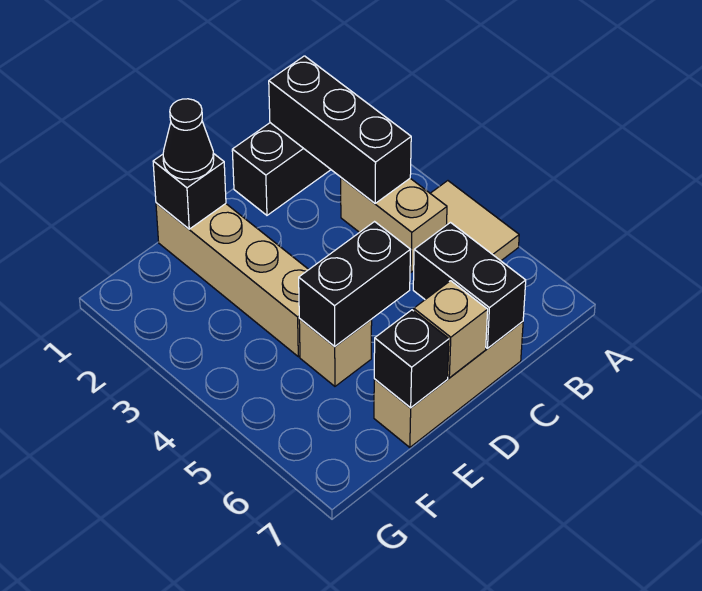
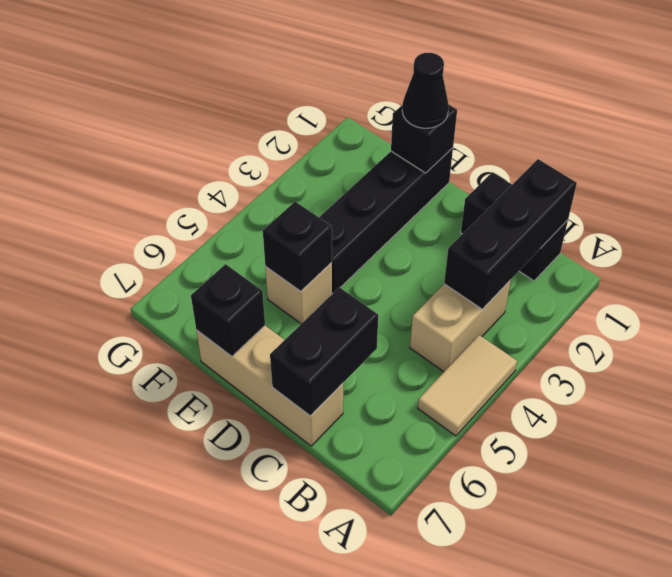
black 1x2 brick [299,222,410,346] -> black 1x1 brick [263,202,332,291]
tan 1x1 brick [414,281,488,378] -> none
tan 1x4 brick [156,203,309,357] -> black 1x4 brick [319,148,453,293]

